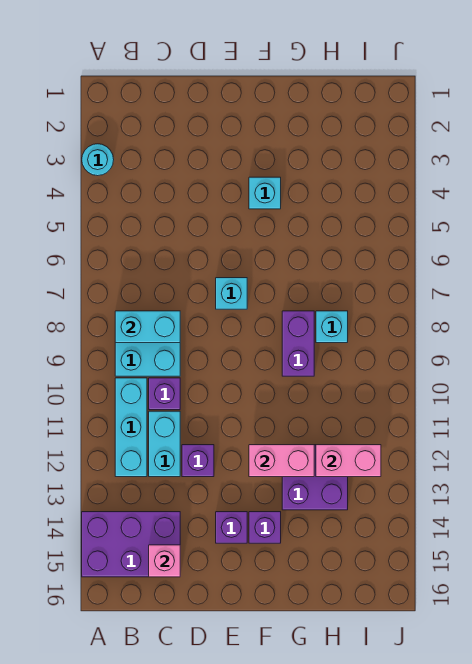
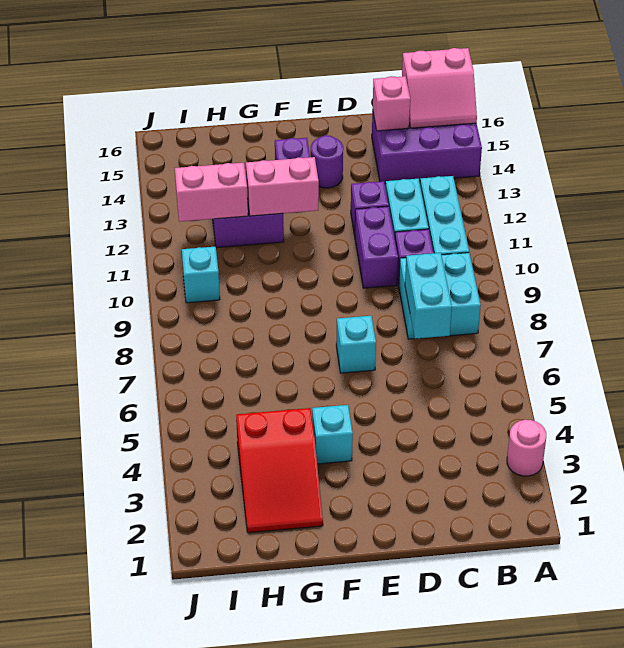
cyan 1x1 round brick [82,144,114,176] -> pink 1x1 round brick [507,420,546,476]
none -> pink 2x2 slope [402,48,477,128]
cyan 1x2 brick [115,311,180,343] -> cyan 1x2 brick turned to [405,253,452,339]
purple 1x1 brick [216,512,247,543] -> purple 1x1 round brick [311,135,343,188]
none -> red 2x3 slope [236,408,323,533]
purple 1x2 brick [282,311,314,376] -> purple 1x2 brick moved to [355,206,398,288]
cyan 1x1 brick [316,311,348,343] -> cyan 1x1 brick moved to [182,246,220,303]

